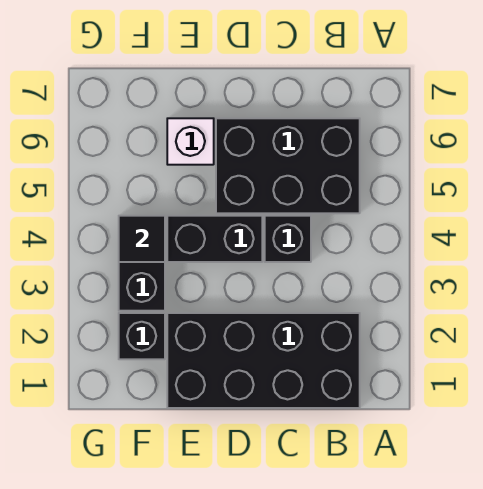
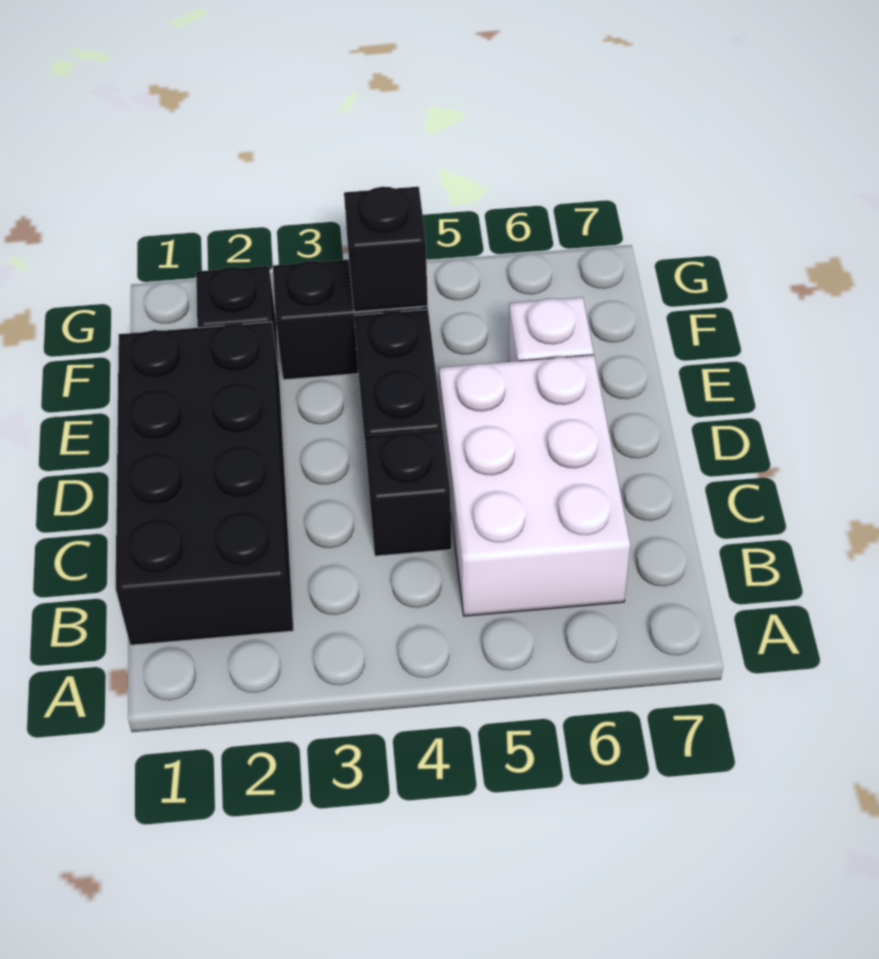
black 2x3 brick [216,118,360,213] -> white 2x3 brick [439,355,630,616]
black 1x1 tile [119,216,165,262] -> black 1x1 brick [344,187,428,312]

